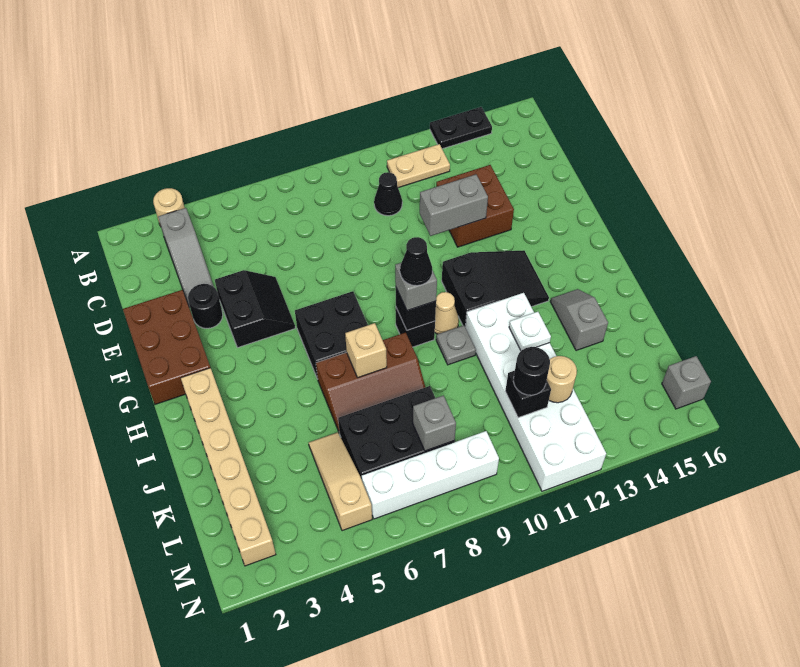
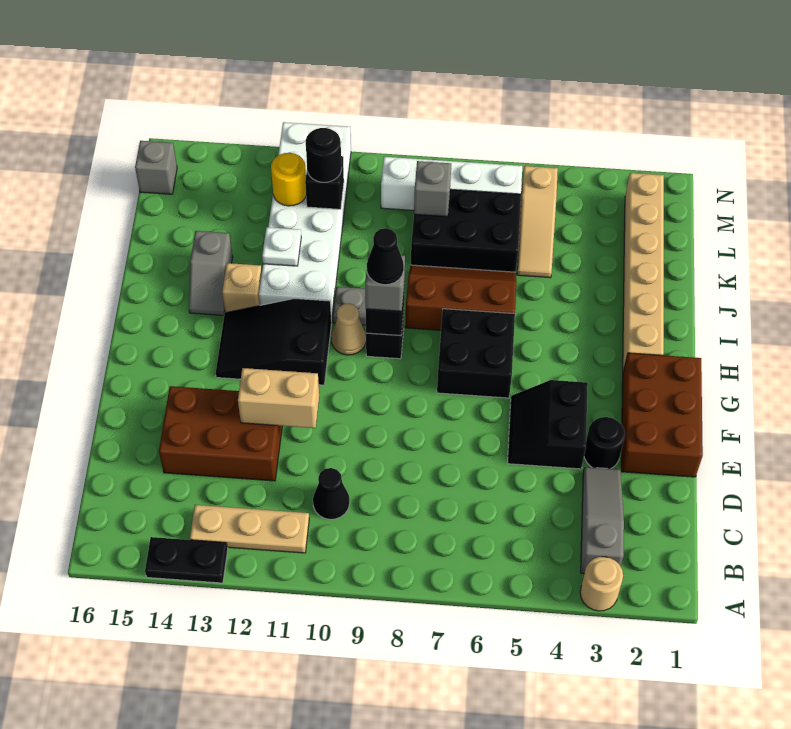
tan 1x2 plate [387,144,450,188] -> tan 1x3 plate [190,505,309,553]
brown 2x2 brick [436,165,514,247] -> brown 2x3 brick [159,386,282,481]
grey 1x2 brick [420,174,488,236] -> tan 1x2 brick [238,368,319,428]
tan 1x1 brick [345,323,387,378] -> tan 1x1 brick moved to [222,263,262,313]
tan 1x1 round brick [547,356,577,403] -> yellow 1x1 round brick [271,153,306,206]

